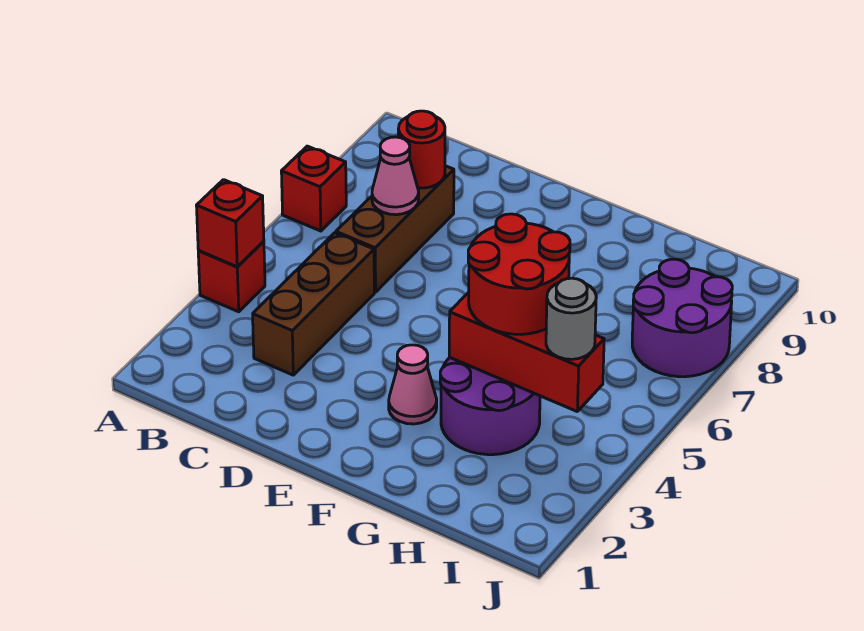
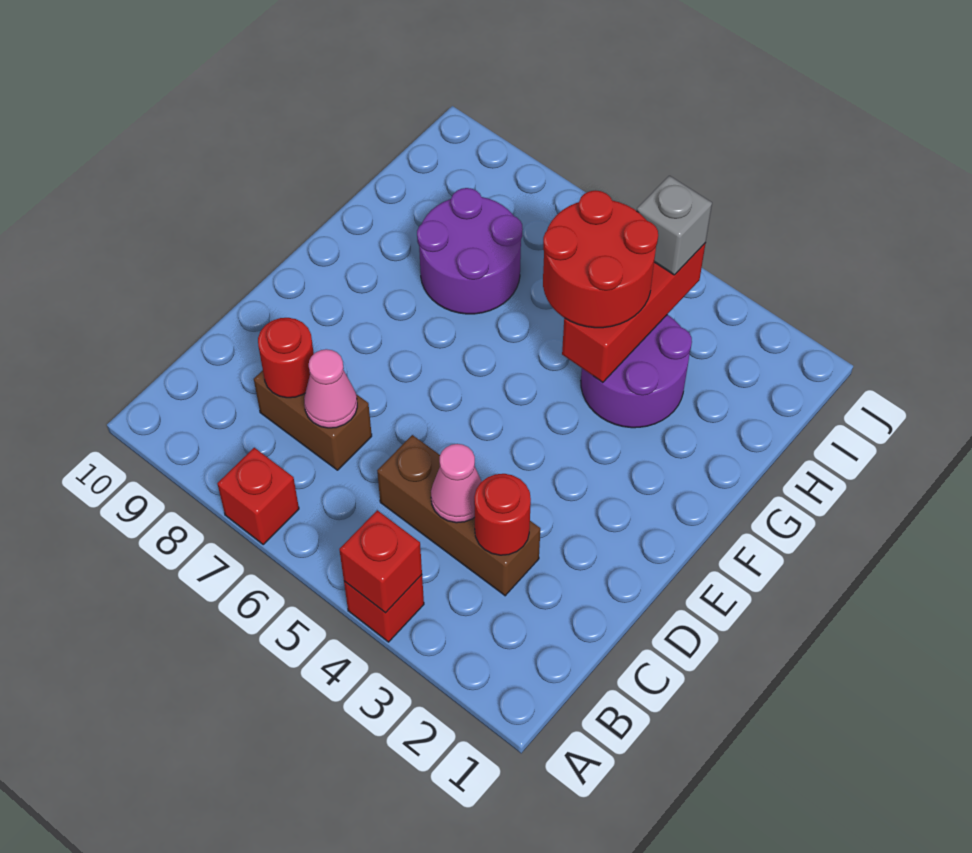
none -> red 1x1 round brick [474,474,531,555]
brown 1x3 brick [336,166,454,292] -> brown 1x2 brick [254,370,372,470]
pink 1x1 cone [389,345,437,424] -> pink 1x1 cone moved to [431,444,482,523]
grey 1x1 round brick [546,278,596,359] -> grey 1x1 brick [637,176,712,275]
purple 2x2 round brick [632,259,732,377] -> purple 2x2 round brick moved to [417,188,523,314]

